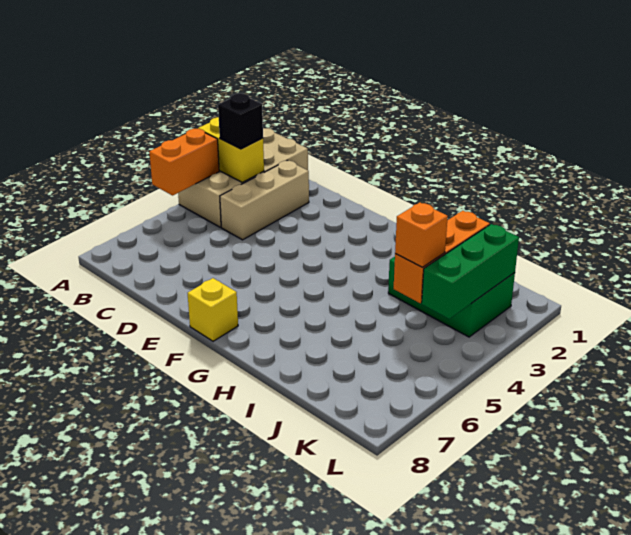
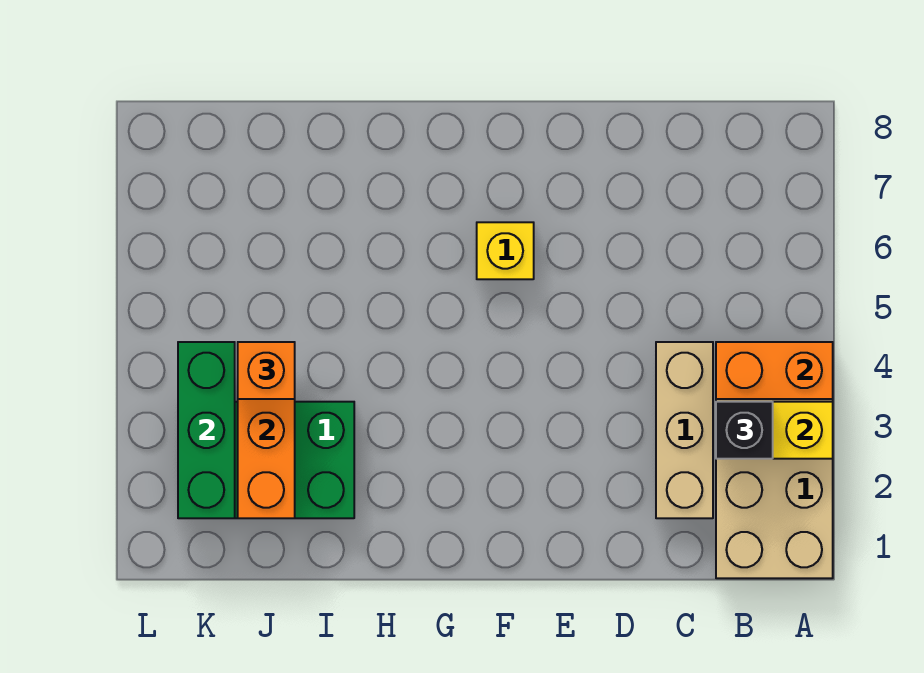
orange 1x2 brick [149,129,219,195] -> orange 1x2 brick turned to [716,342,833,399]
yellow 1x1 brick [188,278,238,341] -> yellow 1x1 brick moved to [477,222,534,279]

